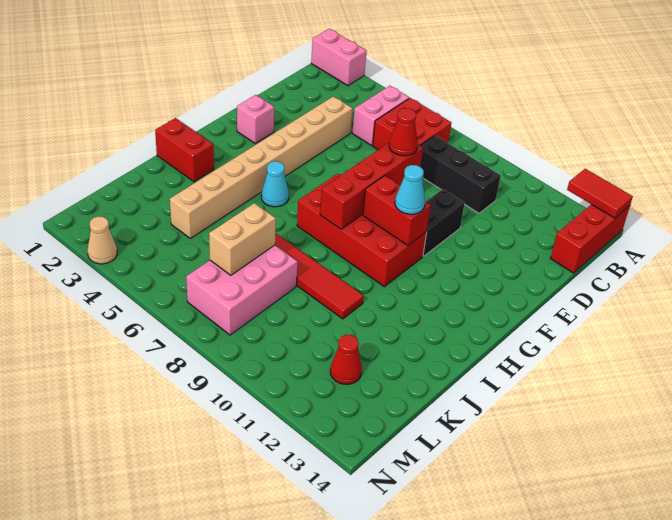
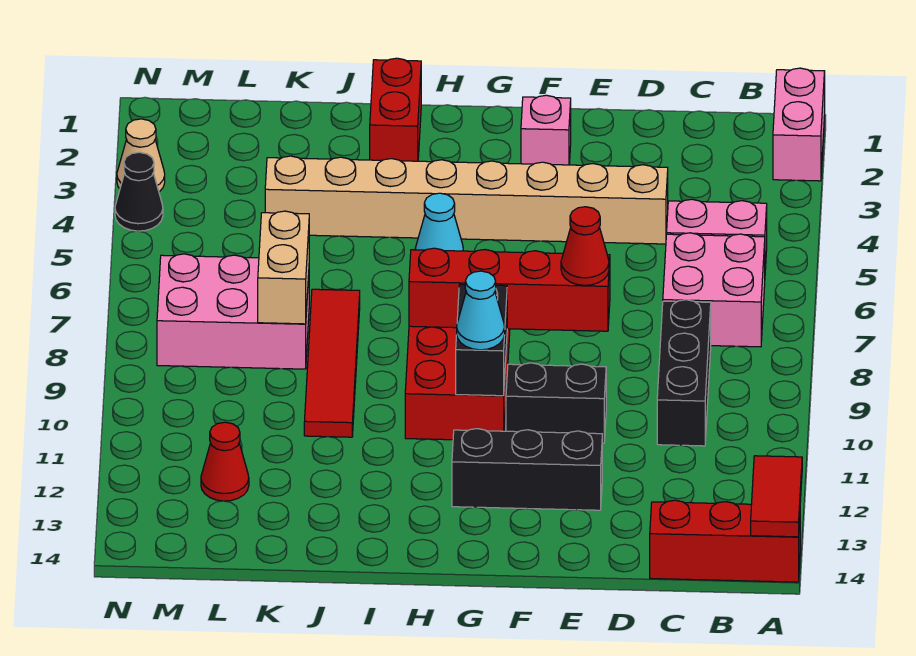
red 2x2 brick [373,98,451,150] -> pink 2x2 brick [663,233,765,347]
none -> black 1x3 brick [452,429,602,510]
red 1x2 brick [363,176,431,245] -> black 1x2 brick [456,284,507,396]
tan 1x2 brick [209,203,276,275] -> tan 1x2 brick turned to [258,211,309,324]
none -> black 1x1 cone [115,152,163,231]

